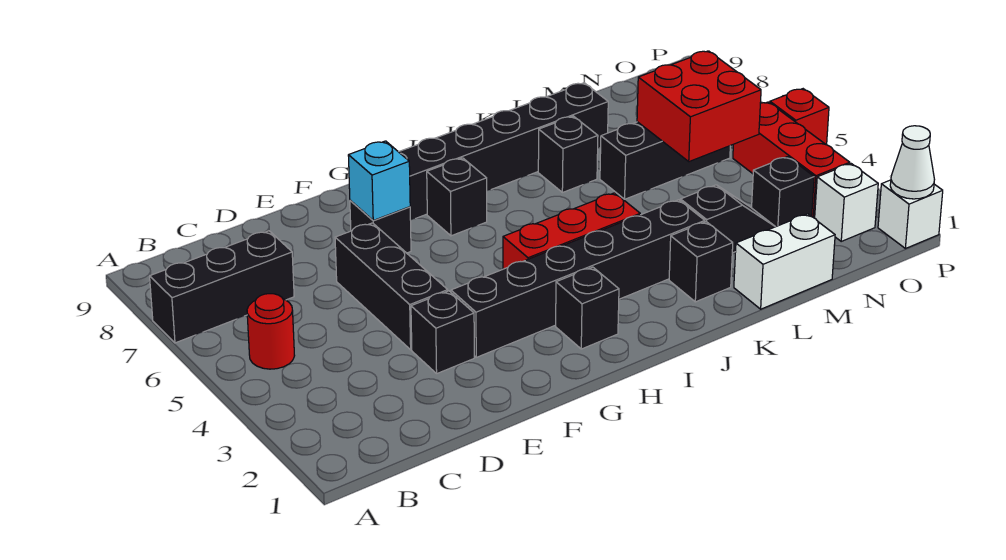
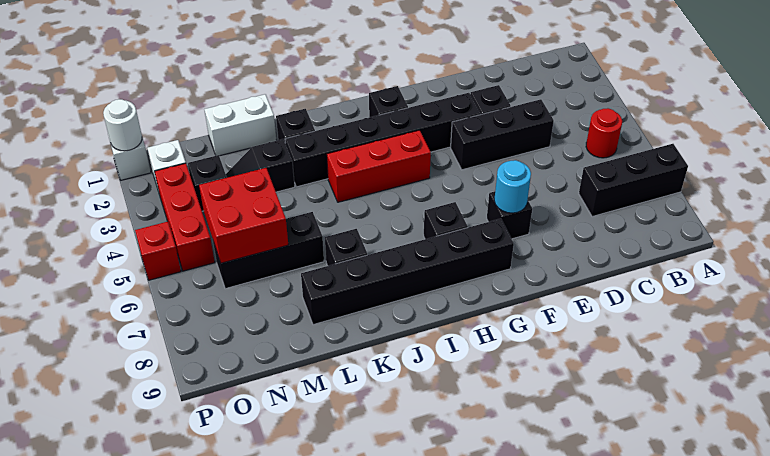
black 1x3 brick [335,223,448,350] -> black 1x3 brick turned to [451,99,554,170]
cyan 1x1 brick [348,141,410,220] -> cyan 1x1 round brick [494,160,531,213]
white 1x1 cone [890,126,935,199] -> white 1x1 round brick [103,99,142,151]

